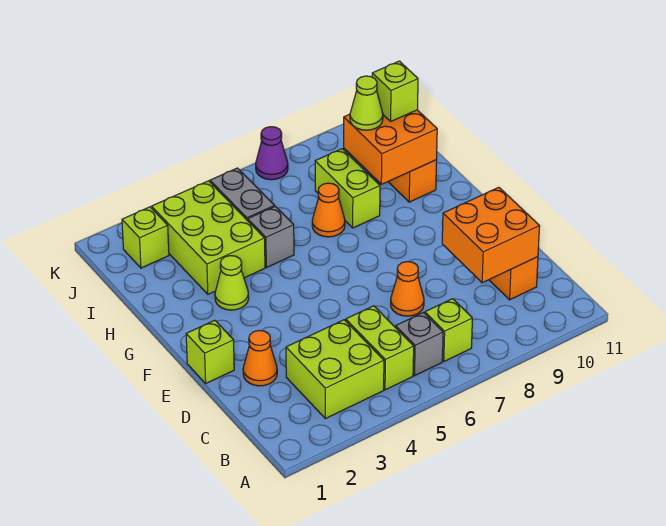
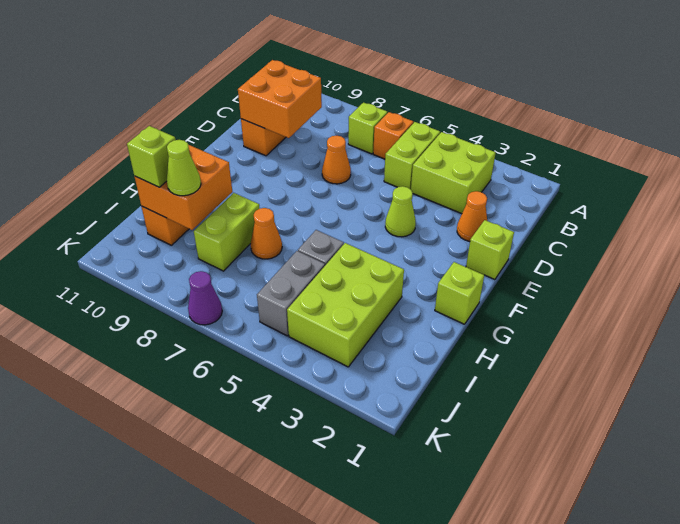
grey 1x1 brick [396,313,443,376] -> orange 1x1 brick [373,112,413,159]
lime 1x1 cone [215,256,249,310] -> lime 1x1 cone moved to [385,186,416,237]
lime 1x1 brick [122,207,169,268] -> lime 1x1 brick moved to [435,262,484,324]

